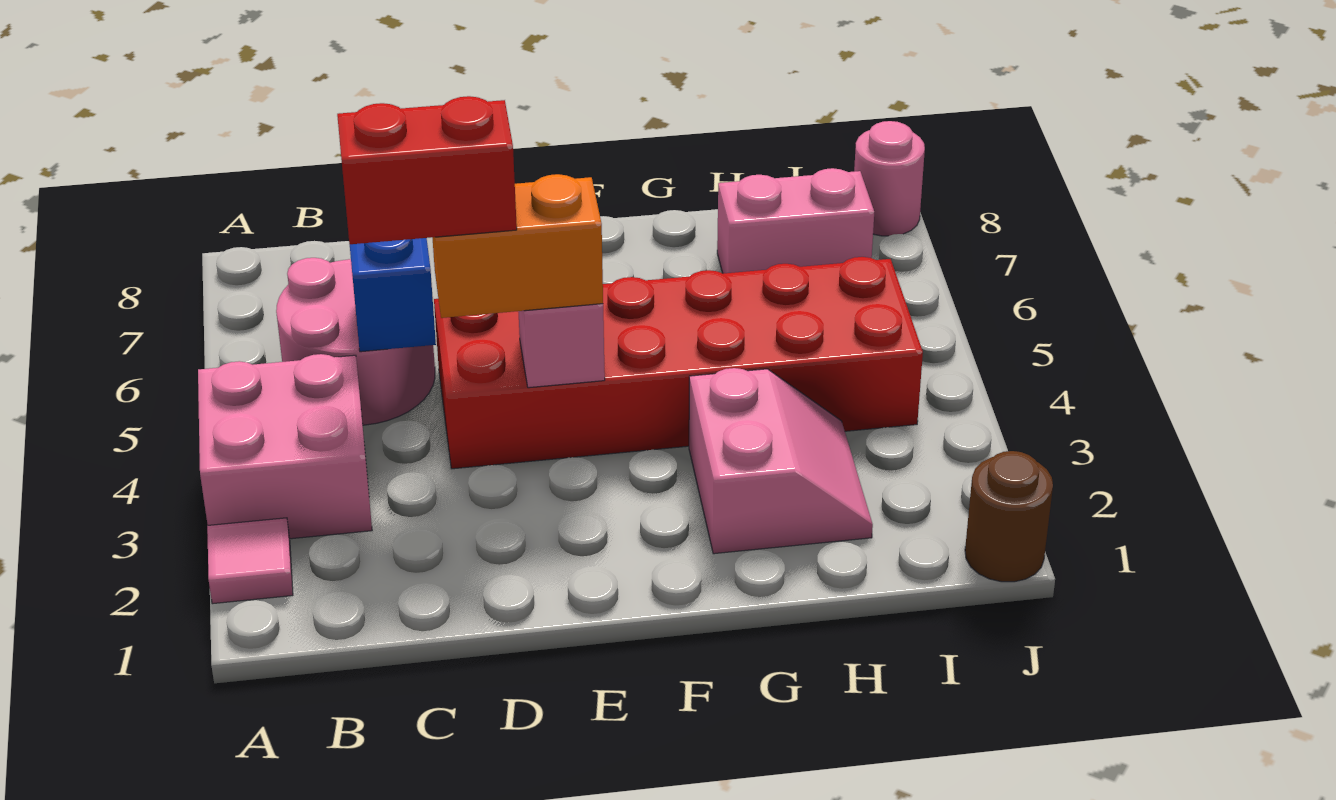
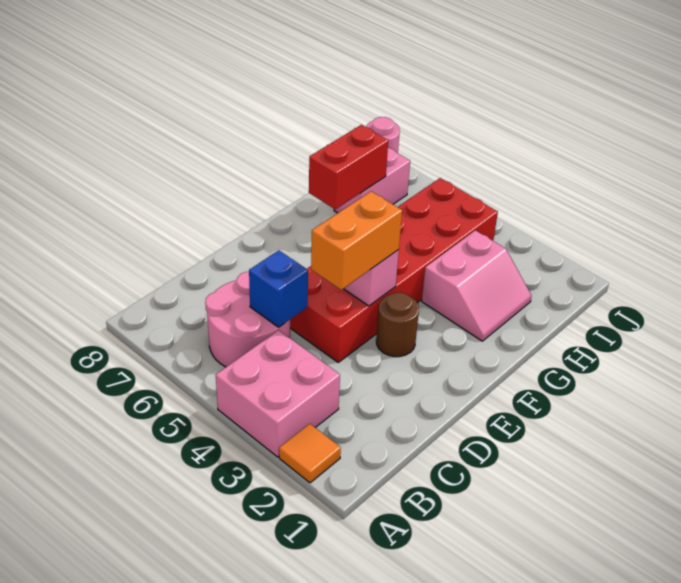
pink 1x1 tile [207,518,293,604] -> orange 1x1 tile [279,424,341,483]
red 1x2 brick [337,96,517,244] -> red 1x2 brick moved to [309,125,388,209]
pink 2x2 slope [689,368,873,554] -> pink 2x2 slope turned to [422,230,532,341]
brown 1x1 round brick [965,451,1053,582] -> brown 1x1 round brick moved to [376,293,419,357]

